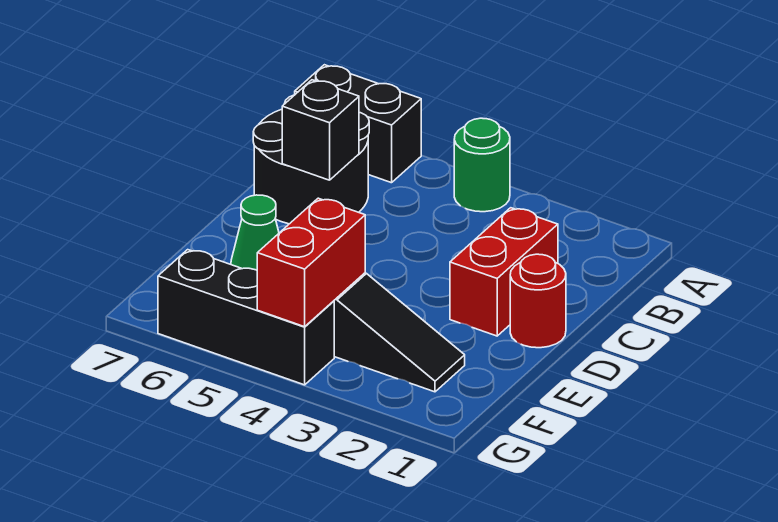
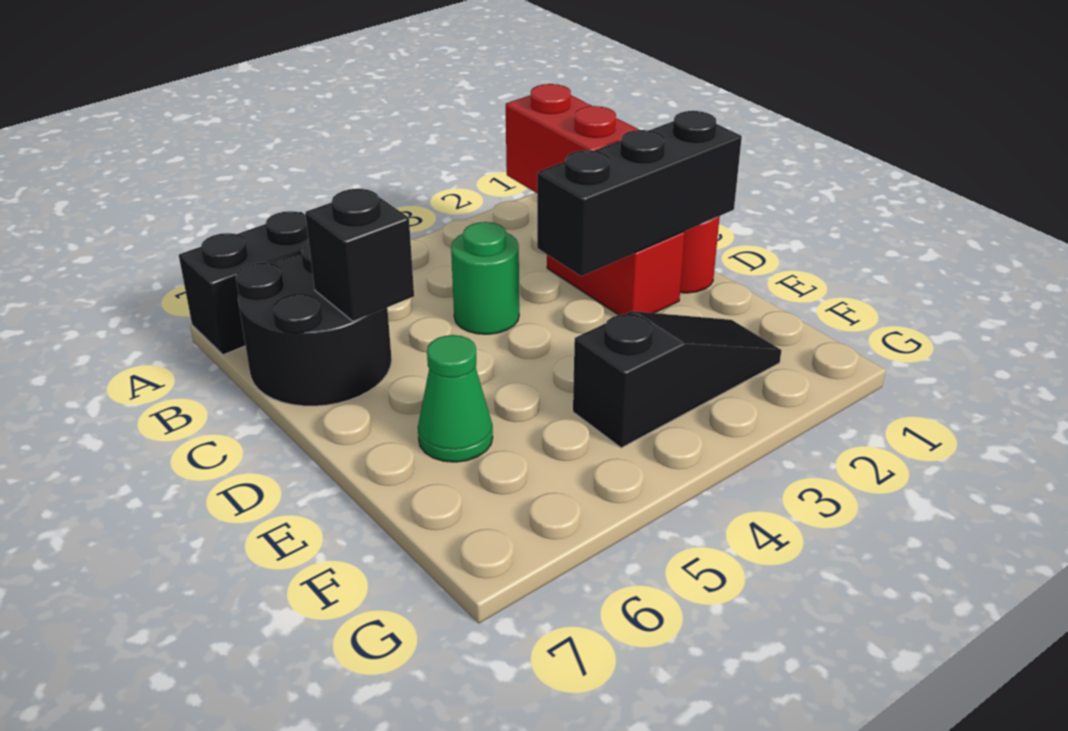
green 1x1 round brick [454,118,510,212] -> green 1x1 round brick moved to [451,222,519,334]
red 1x2 brick [257,198,365,327] -> red 1x2 brick moved to [506,84,639,193]
black 1x3 brick [158,250,334,385] -> black 1x3 brick moved to [537,111,742,276]

